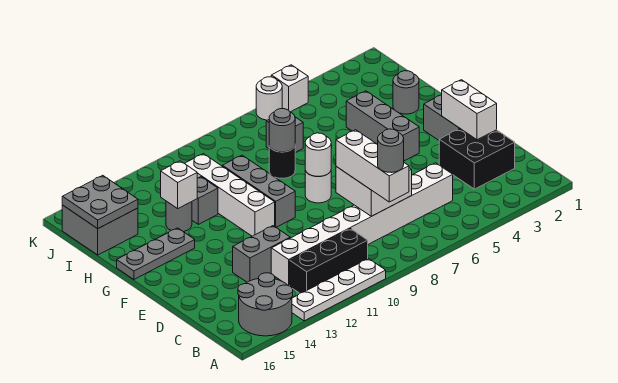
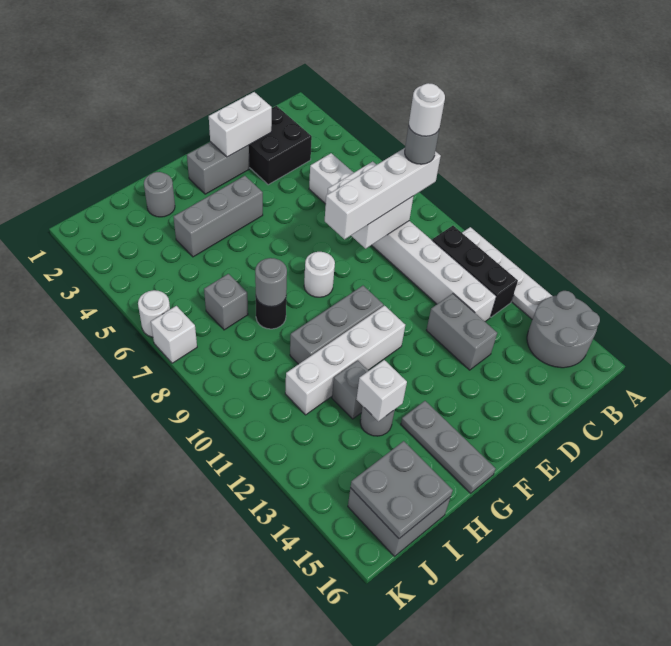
white 1x3 brick [336,130,409,202] -> white 1x4 brick [325,148,441,239]
white 1x1 round brick [305,133,331,177] -> white 1x1 round brick moved to [409,83,445,136]
white 1x1 brick [271,65,308,112] -> white 1x1 brick moved to [151,306,197,363]

